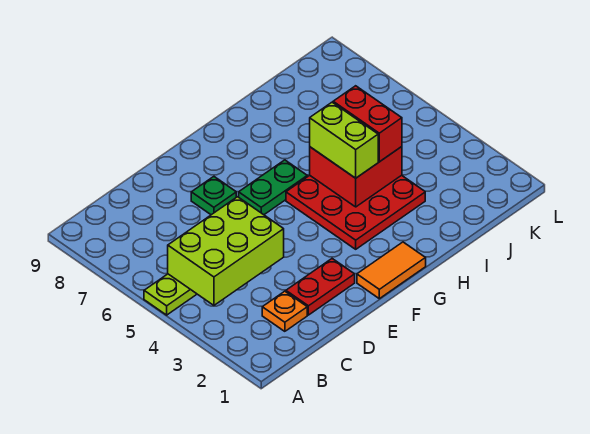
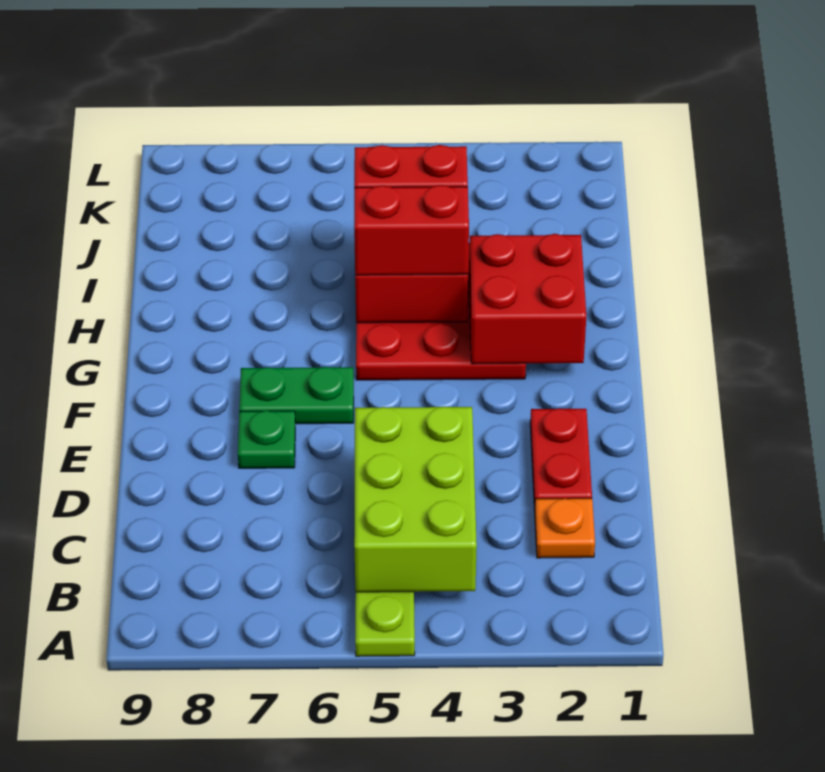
orange 1x2 tile [357,242,426,299] -> none
green 1x2 plate [239,160,307,215] -> green 1x2 plate turned to [239,367,354,424]
none -> red 2x2 brick [469,234,586,364]
lime 1x2 brick [310,102,378,178] -> red 1x2 brick [354,185,469,275]

